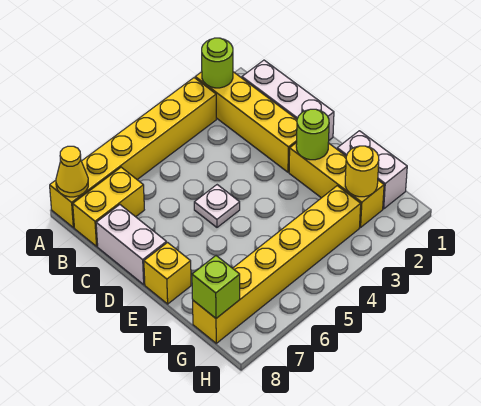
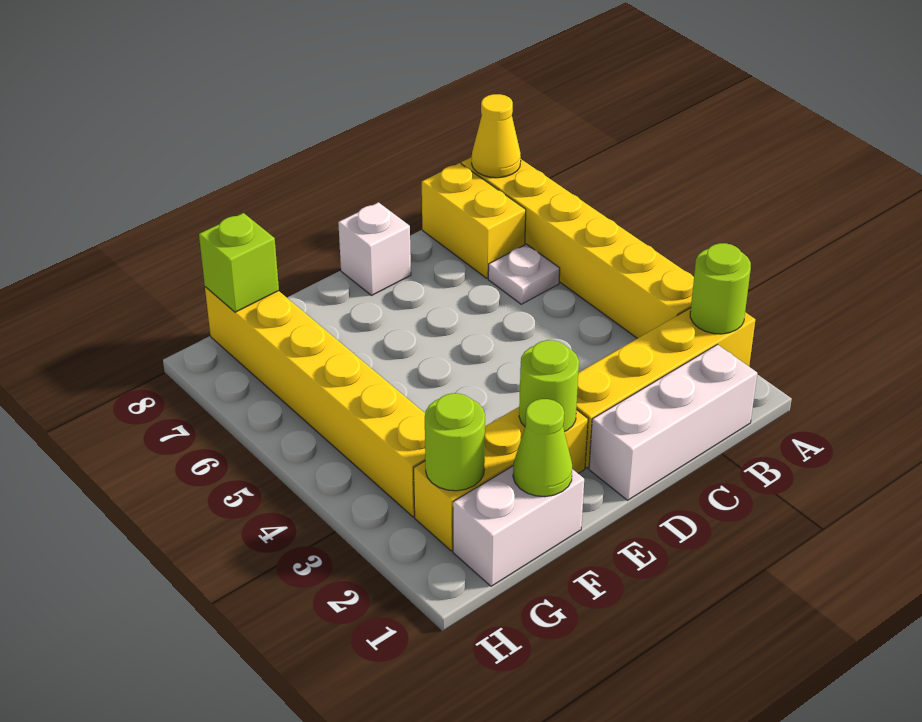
white 1x2 brick [96,205,166,284] -> white 1x1 brick [338,202,411,296]
white 1x1 plate [194,185,240,227] -> white 1x1 plate moved to [488,244,560,304]
yellow 1x1 brick [144,243,191,304] -> none
none -> lime 1x1 cone [513,399,572,497]
yellow 1x1 round brick [345,146,379,197] -> lime 1x1 round brick [425,393,485,491]

